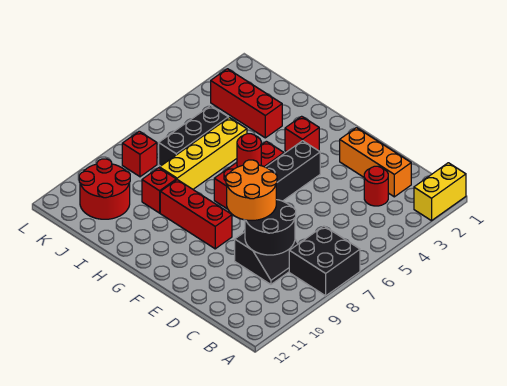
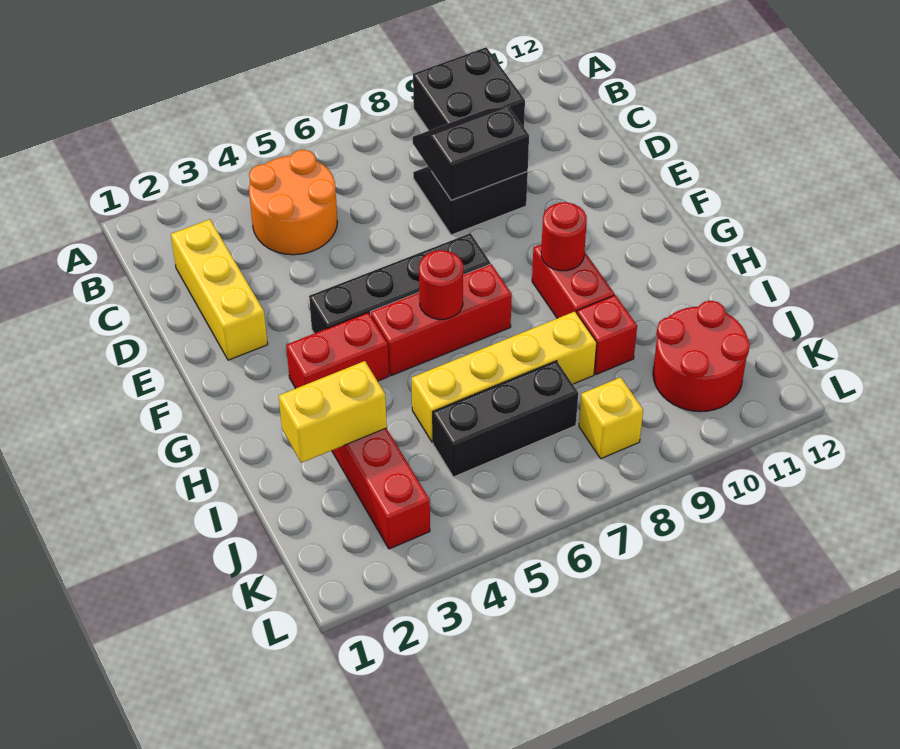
yellow 1x2 brick [414,163,466,221] -> yellow 1x2 brick moved to [279,361,387,463]
black 2x2 brick [289,226,360,296] -> black 2x2 brick moved to [413,47,525,131]
orange 1x3 brick [340,128,411,197] -> yellow 1x3 brick [171,219,268,360]
red 1x1 round brick [364,166,388,206] -> red 1x1 round brick moved to [541,202,587,271]
black 2x2 round brick [245,200,296,255] -> black 2x2 slope [412,107,529,200]
orange 2x2 round brick [226,160,277,220] -> orange 2x2 round brick moved to [249,150,337,255]
red 1x3 brick [160,180,232,249] -> red 1x2 brick [532,244,614,318]
red 1x1 brick [285,116,319,152] -> red 1x2 brick [286,313,389,389]
red 1x1 brick [122,131,157,177] -> yellow 1x1 brick [579,377,643,459]

